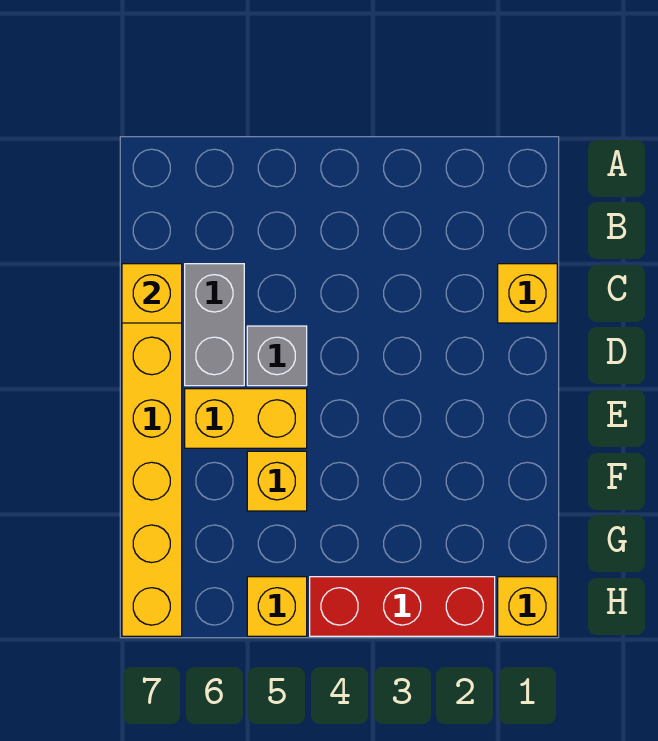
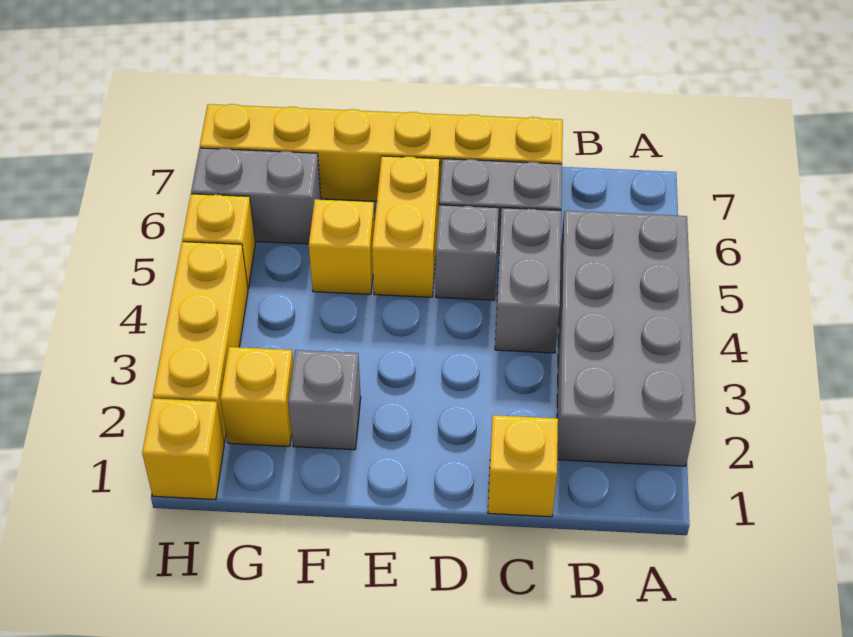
none -> grey 2x4 brick [557,211,696,466]
none -> grey 1x2 brick [495,208,561,353]
yellow 1x1 brick [122,264,182,323] -> yellow 1x1 brick moved to [221,347,293,446]
none -> grey 1x1 brick [288,350,361,450]
none -> grey 1x2 brick [191,148,321,244]
red 1x3 brick [310,577,495,636] -> yellow 1x3 brick [153,242,248,443]

